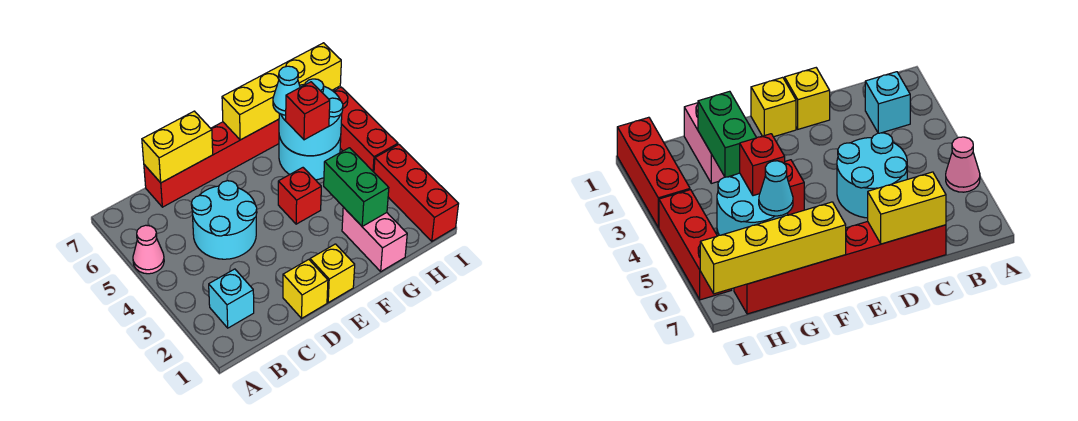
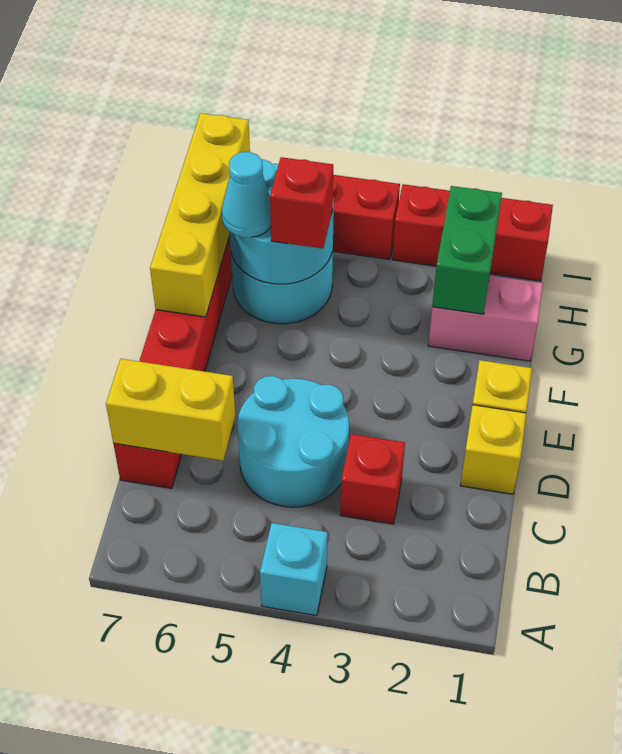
pink 1x1 cone [133,225,164,274] -> none
cyan 1x1 brick [209,269,254,328] -> cyan 1x1 brick moved to [260,523,328,616]
yellow 1x2 brick [142,111,213,183] -> yellow 1x2 brick turned to [106,359,235,461]
red 1x1 brick [278,168,321,224] -> red 1x1 brick moved to [340,434,405,524]
green 1x2 brick [324,148,389,226] -> green 1x2 brick turned to [432,186,502,314]

